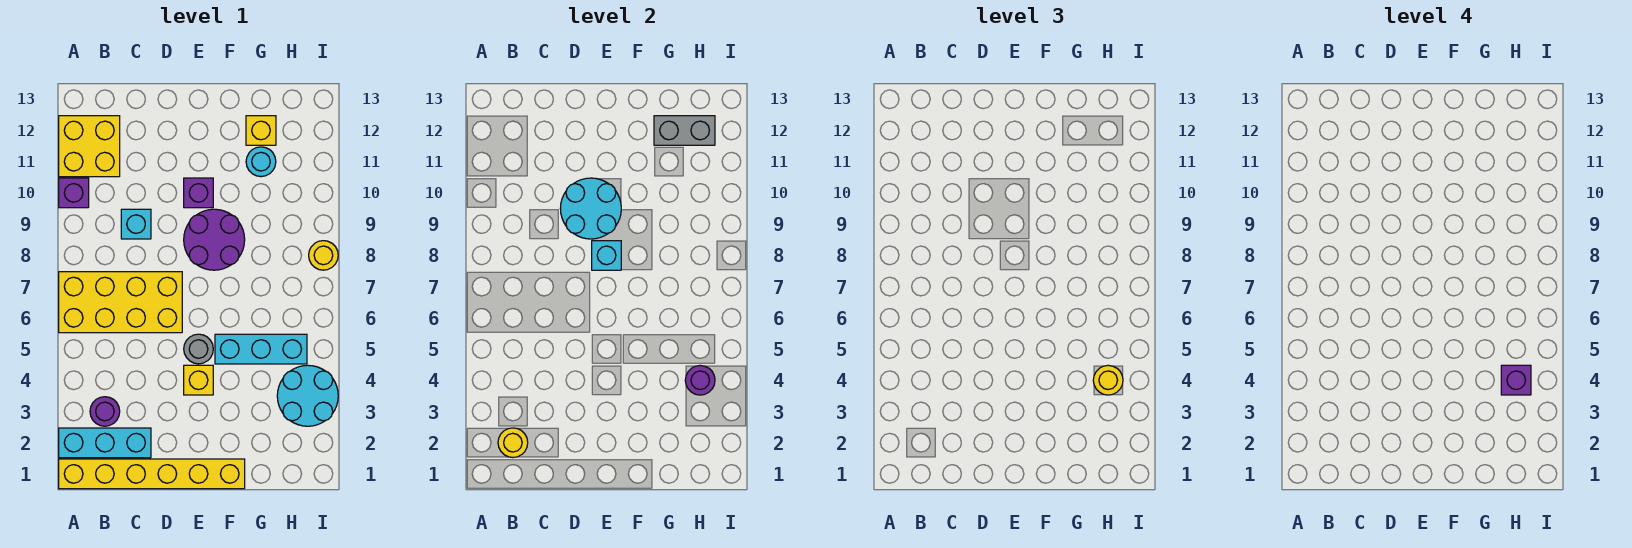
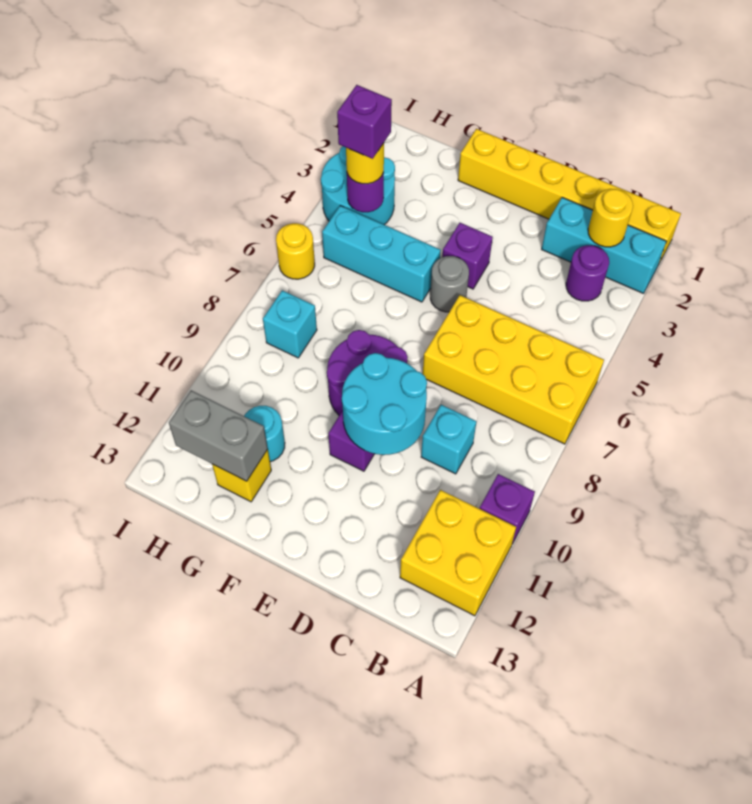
yellow 1x1 brick [184,365,213,395] -> purple 1x1 brick [442,223,493,289]
cyan 1x1 brick [592,241,621,270] -> cyan 1x1 brick moved to [263,290,317,358]
yellow 1x1 round brick [309,241,338,270] -> yellow 1x1 round brick moved to [276,223,315,279]

